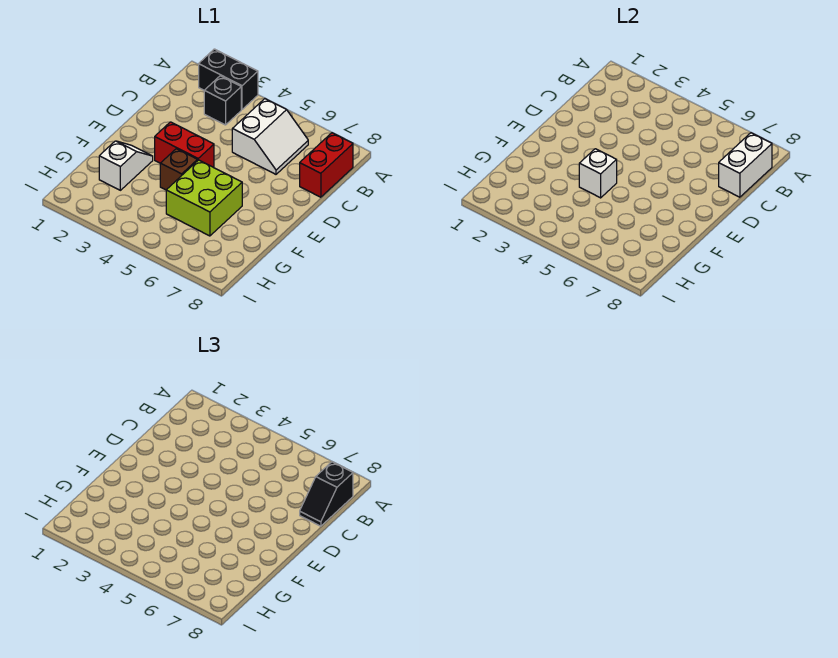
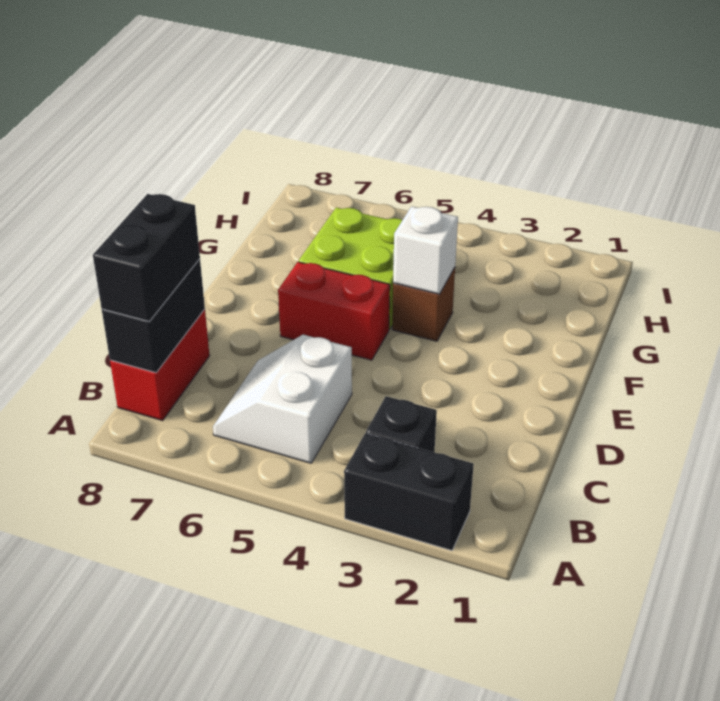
white 1x2 brick [719,133,772,197] -> black 1x2 brick [102,259,205,372]
black 1x2 slope [300,462,353,526] -> black 1x2 brick [93,194,200,321]
red 1x2 brick [155,122,214,168] -> red 1x2 brick moved to [278,262,390,360]
white 1x2 slope [99,141,153,190] -> none

